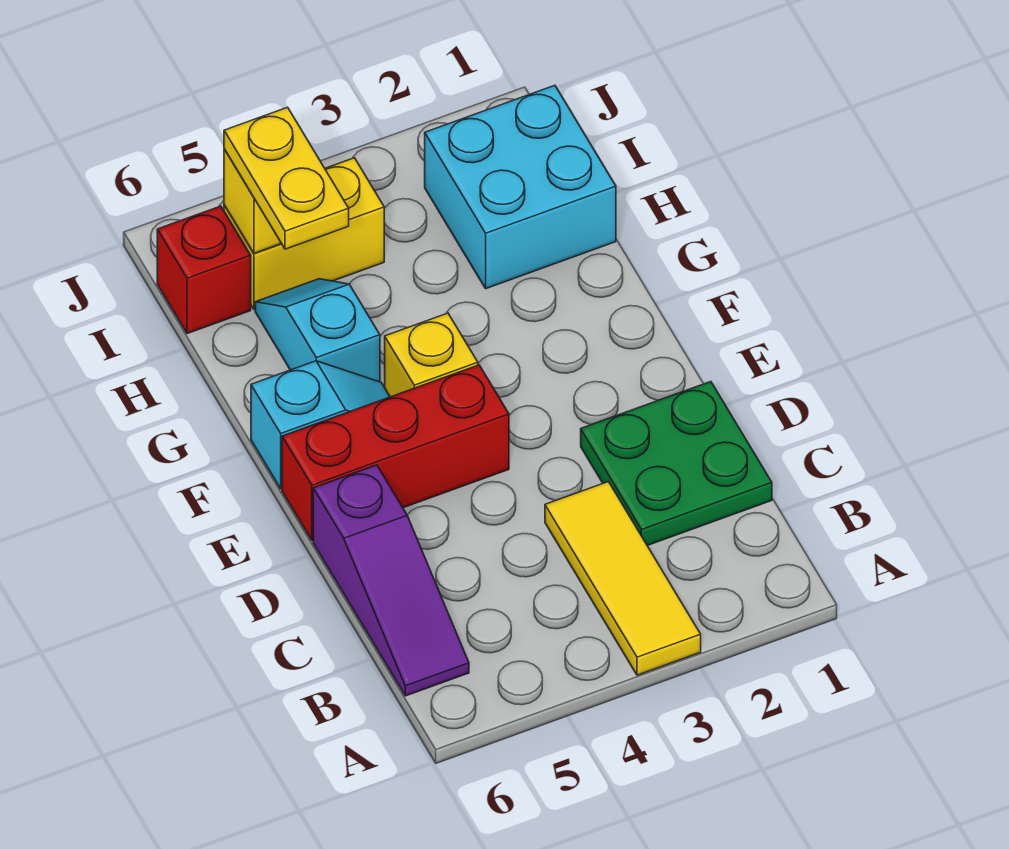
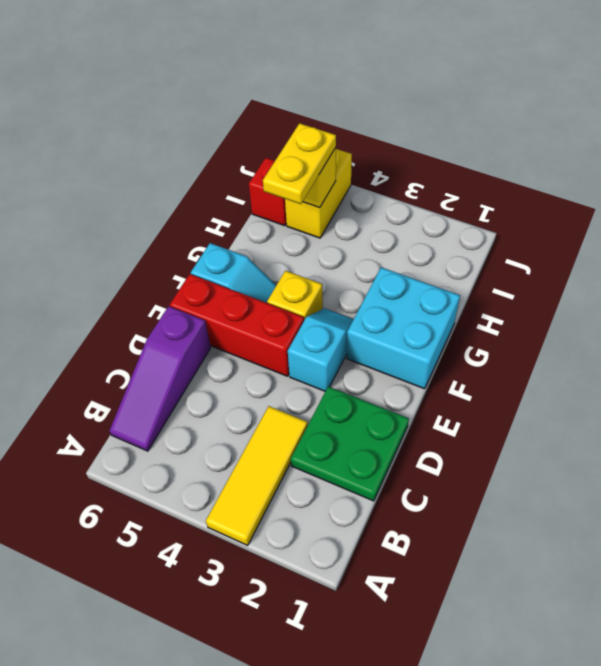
cyan 1x2 slope [255,279,380,382] -> cyan 1x2 slope moved to [288,308,354,391]
cyan 2x2 brick [425,85,616,289] -> cyan 2x2 brick moved to [347,267,460,389]
yellow 1x2 brick [224,158,384,309] -> yellow 1x2 brick turned to [285,149,352,238]

